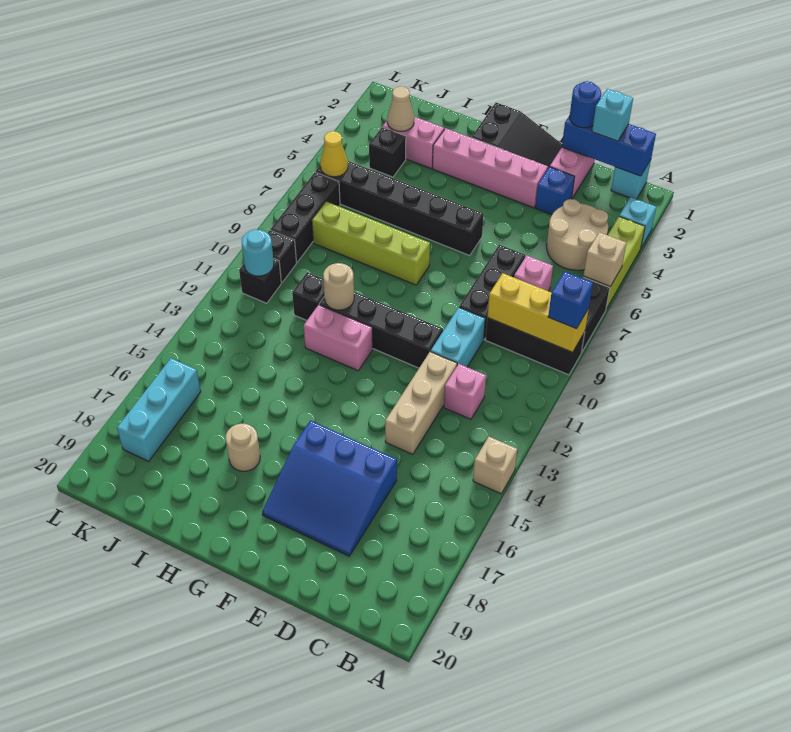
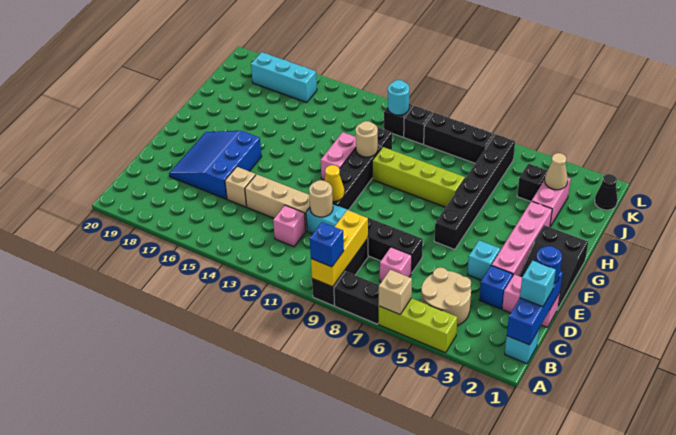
cyan 1x1 brick [619,197,656,248] -> cyan 1x1 brick moved to [468,240,500,280]
tan 1x1 brick [473,436,517,494] -> tan 1x1 brick moved to [225,167,256,207]
lime 1x4 brick [312,202,430,285] -> lime 1x4 brick turned to [372,147,465,207]
tan 1x1 round brick [226,424,260,471] -> tan 1x1 round brick moved to [309,180,333,217]
none -> black 1x1 cone [595,174,618,210]
yellow 1x1 cone [320,131,348,177] -> yellow 1x1 cone moved to [324,165,344,202]

